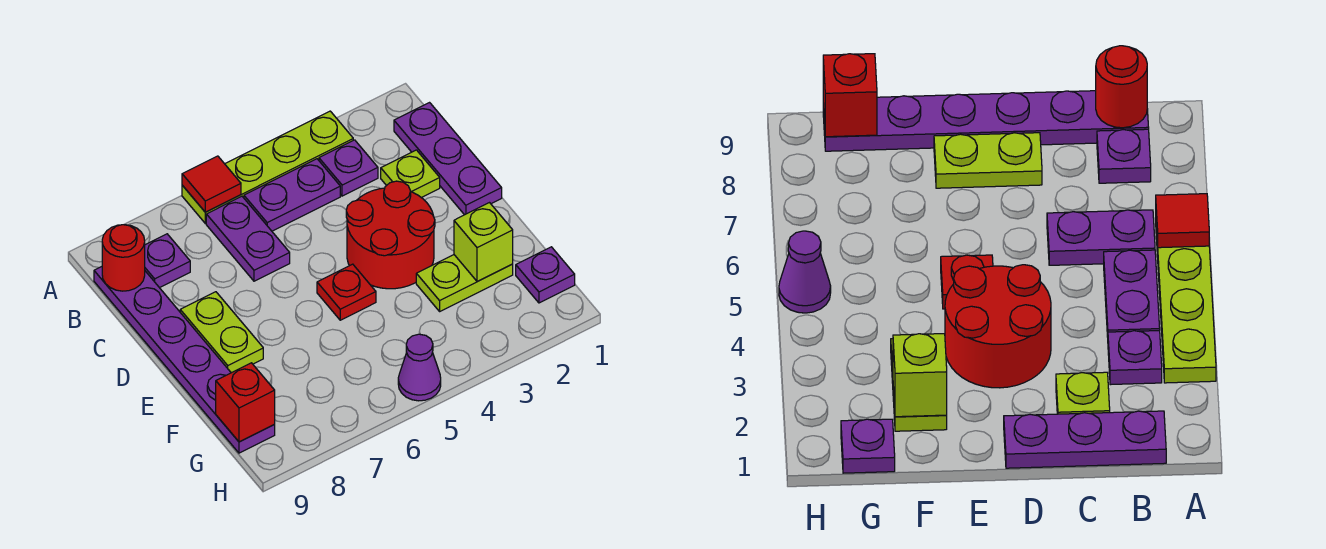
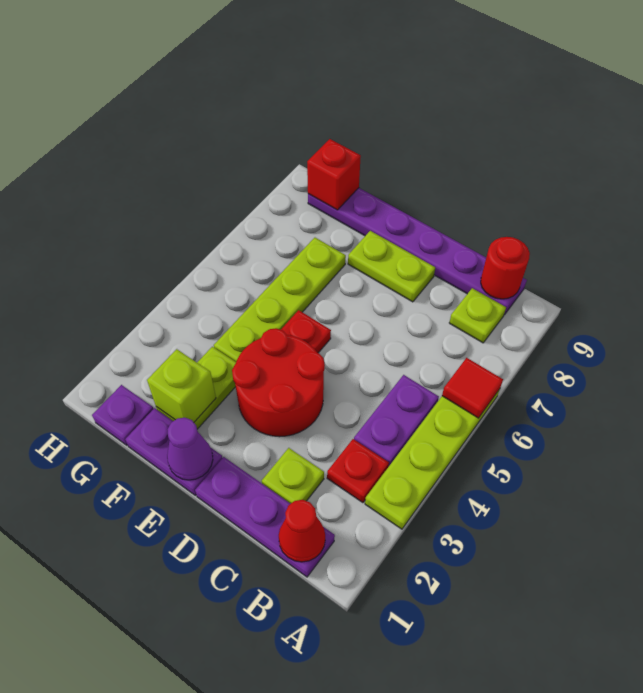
none -> red 1x1 cone [279,500,325,562]
purple 1x1 plate [319,140,378,196] -> red 1x1 plate [327,439,389,503]
purple 1x2 plate [206,196,290,281] -> purple 1x2 plate moved to [125,408,222,495]
purple 1x1 plate [145,234,190,288] -> lime 1x1 plate [449,288,506,343]
none -> lime 1x4 plate [214,238,346,362]
purple 1x1 cone [398,334,441,401] -> purple 1x1 cone moved to [167,418,213,480]

